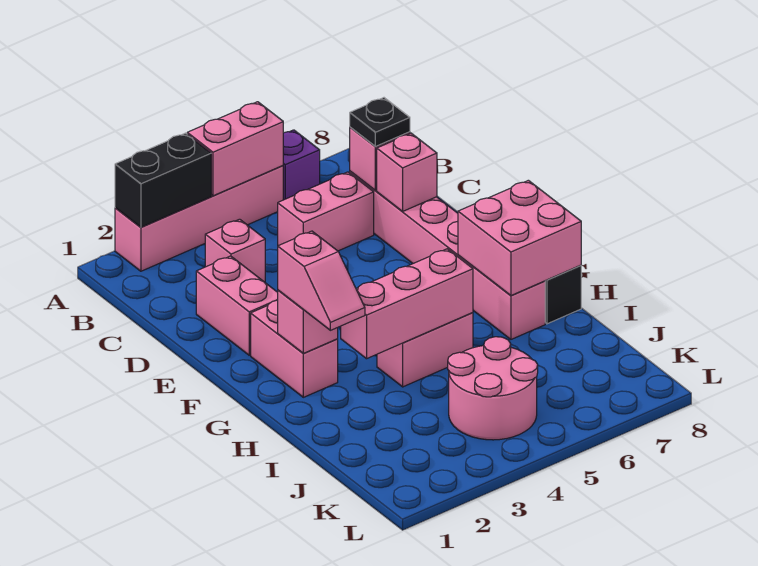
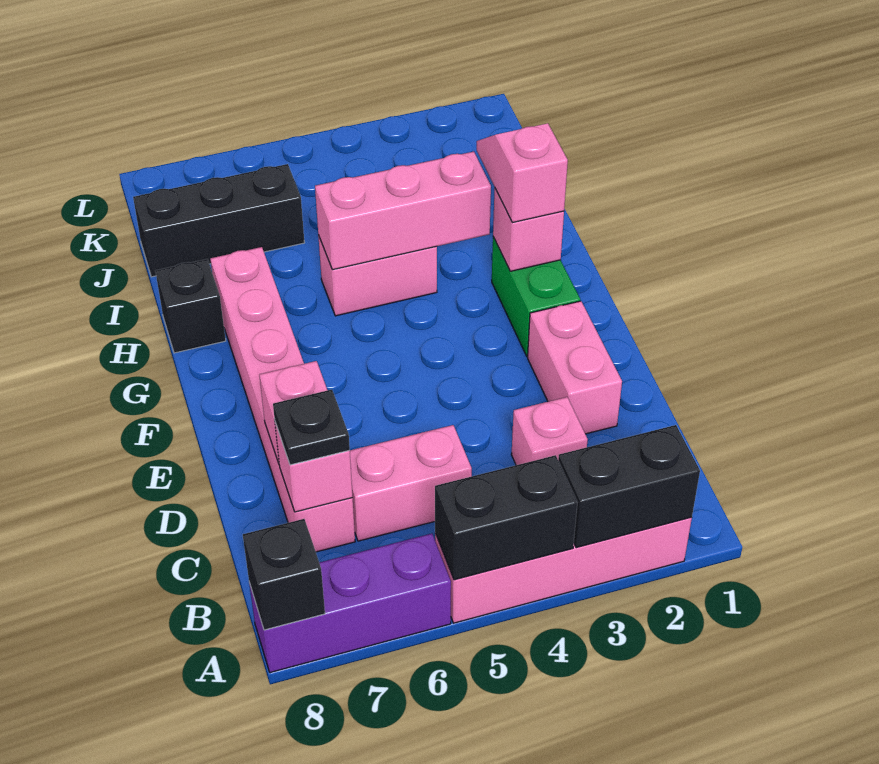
pink 1x2 brick [187,102,283,196] -> black 1x2 brick [435,455,577,580]
purple 1x1 brick [283,130,320,200] -> purple 1x3 brick [249,534,451,673]
none -> black 1x1 brick [243,519,325,630]
pink 1x2 brick [251,300,338,397] -> green 1x2 brick [492,237,580,356]
pink 2x2 brick [458,180,581,295] -> none
pink 2x2 round brick [448,337,538,440] -> none
none -> black 1x3 brick [133,164,305,277]

